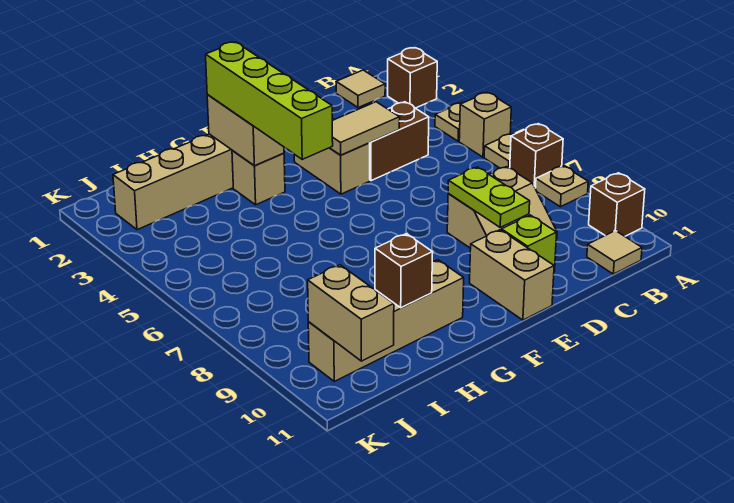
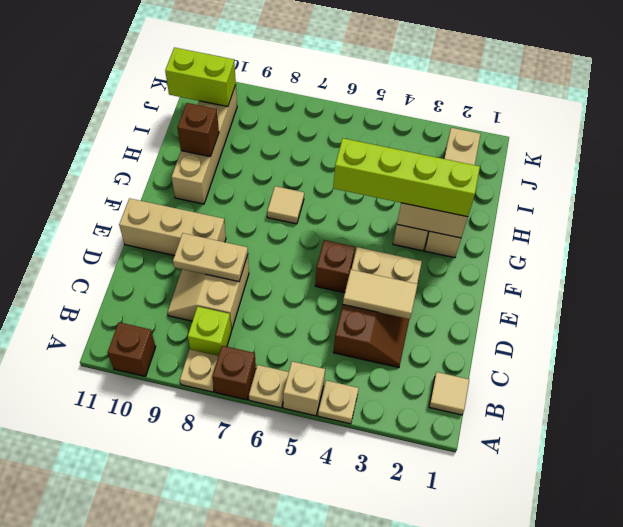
brown 1x1 brick [388,48,437,108] -> brown 1x1 brick moved to [315,240,355,293]
tan 1x1 tile [587,231,642,274] -> tan 1x1 tile moved to [267,186,304,224]
tan 1x2 tile [330,102,400,155] -> tan 1x2 tile turned to [343,270,418,319]
lime 1x2 plate [448,167,530,227] -> tan 1x2 plate [173,233,248,282]
lime 1x1 brick [501,215,557,272] -> lime 1x1 brick moved to [188,307,231,356]
tan 1x2 brick [470,230,554,320] -> tan 1x3 brick [119,198,226,256]
tan 1x2 brick [308,265,394,361] -> lime 1x2 brick [165,47,236,107]

